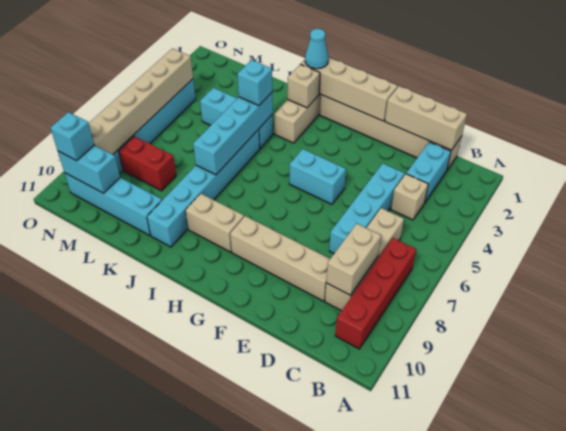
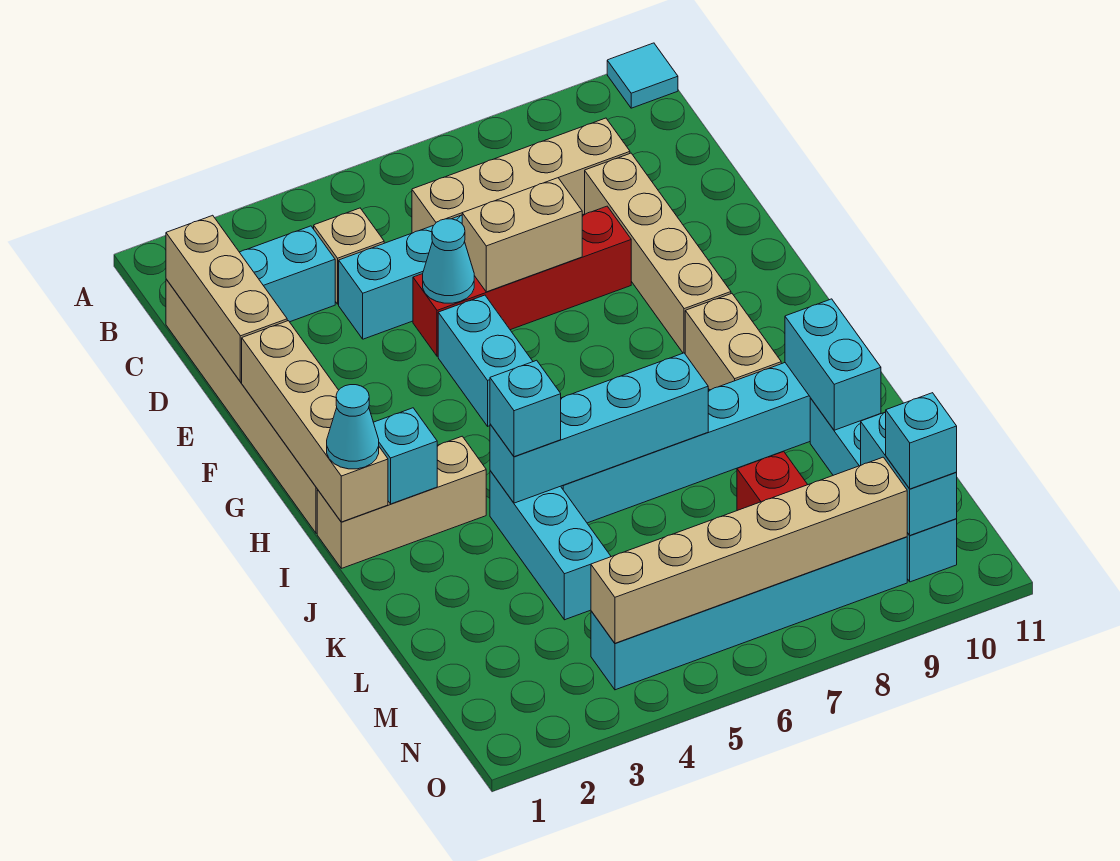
none -> cyan 1x1 tile [607,43,678,108]
red 1x4 brick [335,238,416,349] -> red 1x4 brick moved to [413,206,631,356]
tan 1x2 brick [326,224,381,295] -> tan 1x2 brick moved to [462,178,582,292]
none -> cyan 1x1 cone [423,219,474,303]
tan 1x1 brick [287,64,320,108] -> cyan 1x1 brick [373,408,437,504]
none -> cyan 1x2 brick [785,299,881,430]

